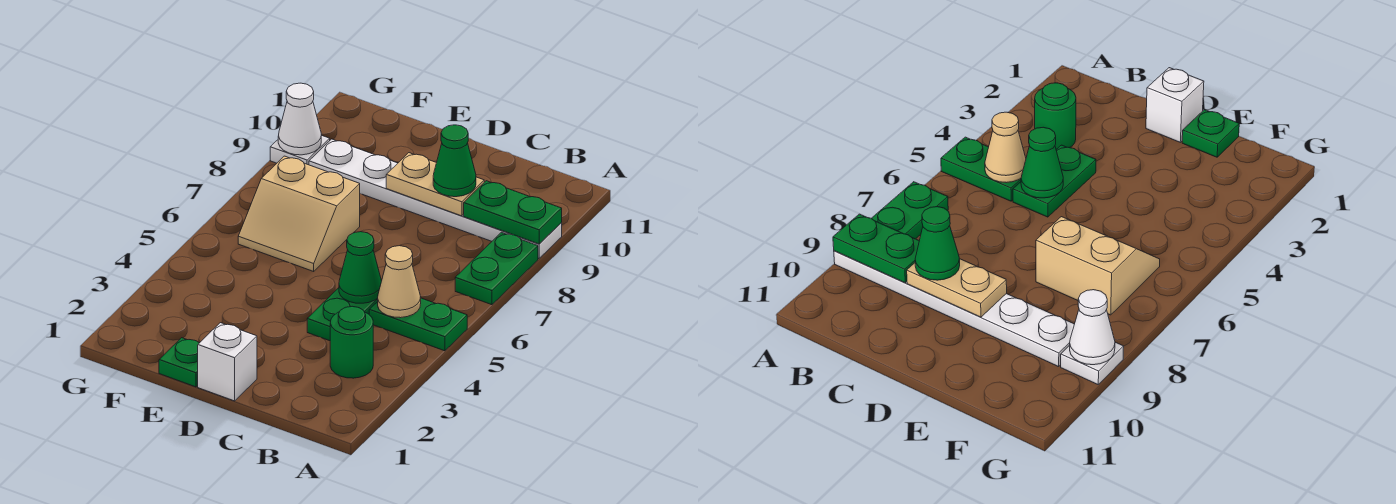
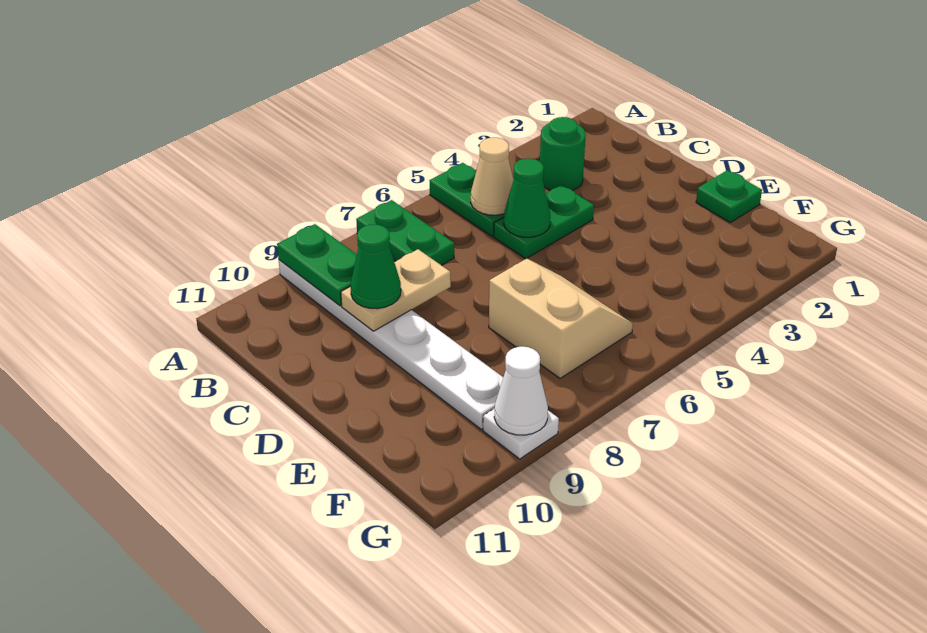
green 1x2 plate [455,232,538,305] -> green 1x2 plate turned to [356,200,454,265]
tan 1x2 plate [386,153,484,216] -> tan 1x2 plate turned to [341,249,451,331]
white 1x1 brick [198,323,257,401] -> none

